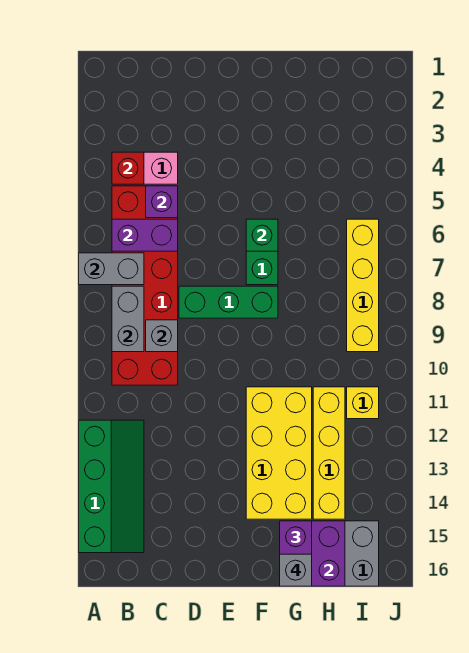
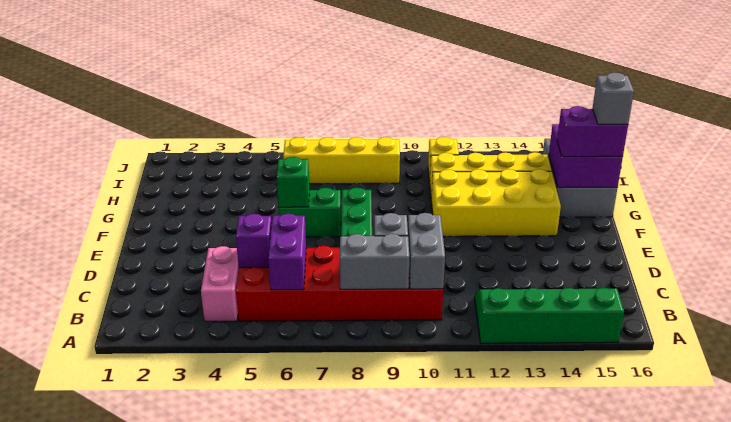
grey 1x2 brick [79,253,144,285] -> grey 1x2 brick moved to [408,213,445,289]
red 1x1 brick [112,152,144,184] -> none

